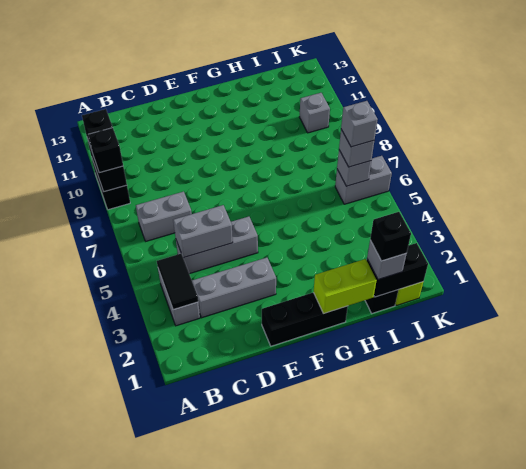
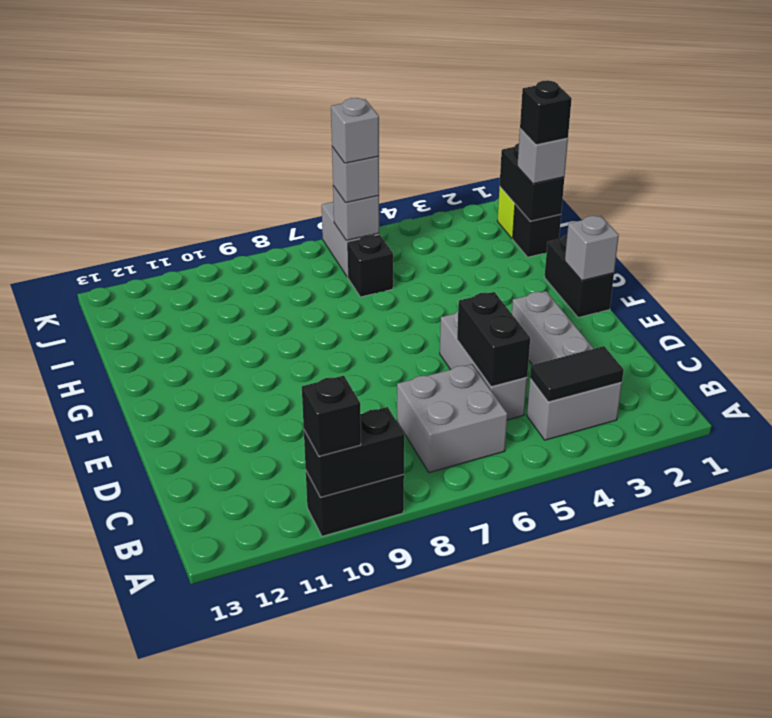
black 1x1 brick [88,128,123,173] -> black 1x1 brick moved to [347,234,393,297]
grey 1x2 brick [136,192,192,241] -> grey 2x2 brick [397,364,507,473]
grey 1x2 brick [173,205,233,258] -> black 1x2 brick [457,292,530,387]
black 1x3 brick [262,292,348,346] -> black 1x2 brick [545,235,614,318]
lime 1x2 brick [314,259,377,314] -> none
grey 1x1 brick [300,93,330,133] -> grey 1x1 brick moved to [565,216,619,281]

